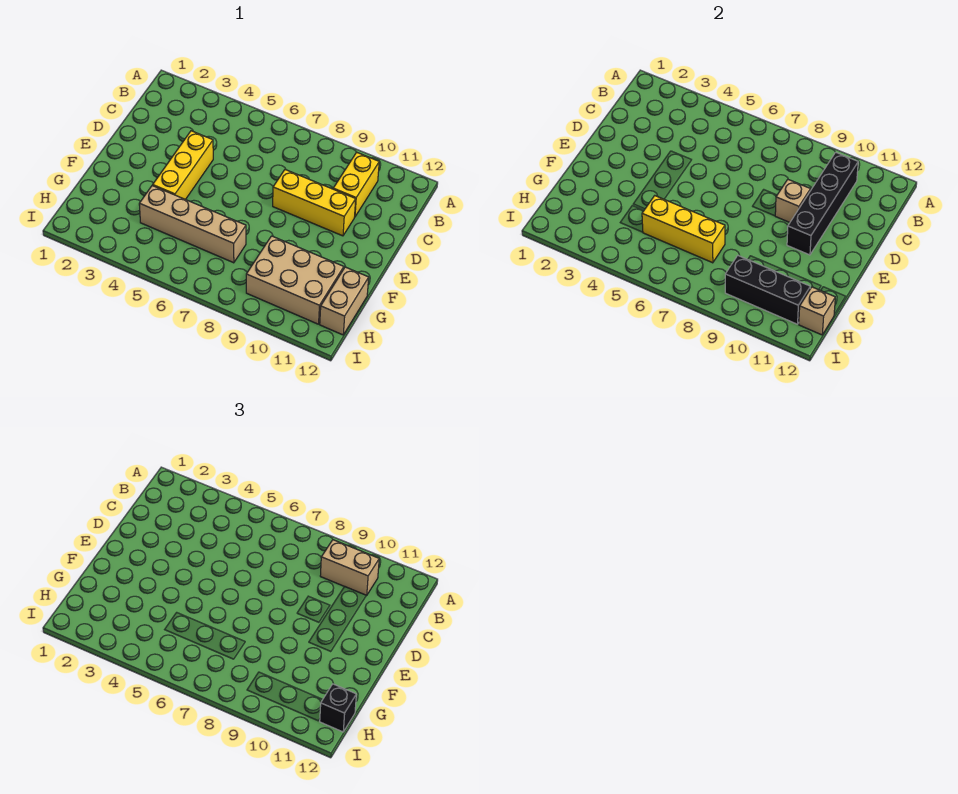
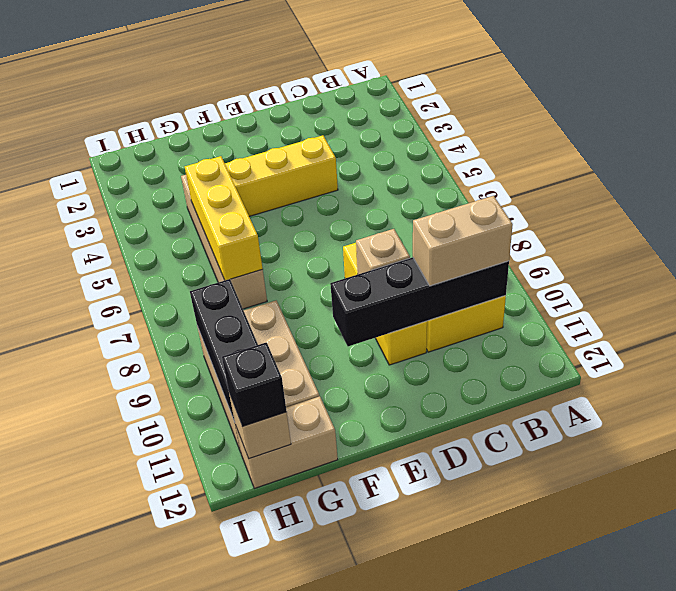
tan 1x2 brick [320,540,379,596] -> tan 1x2 brick turned to [413,196,513,286]

